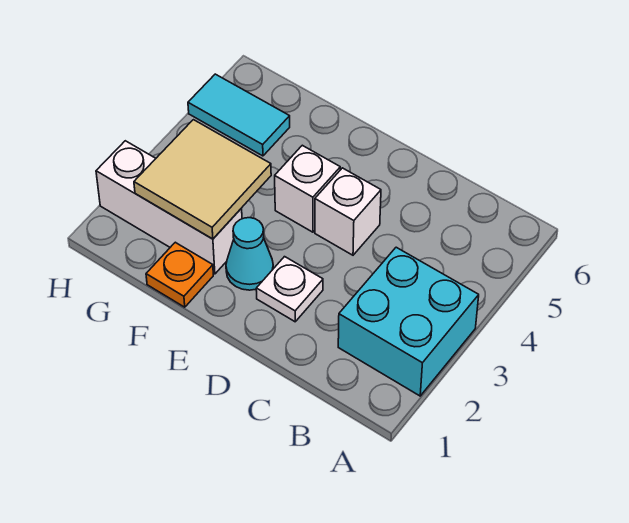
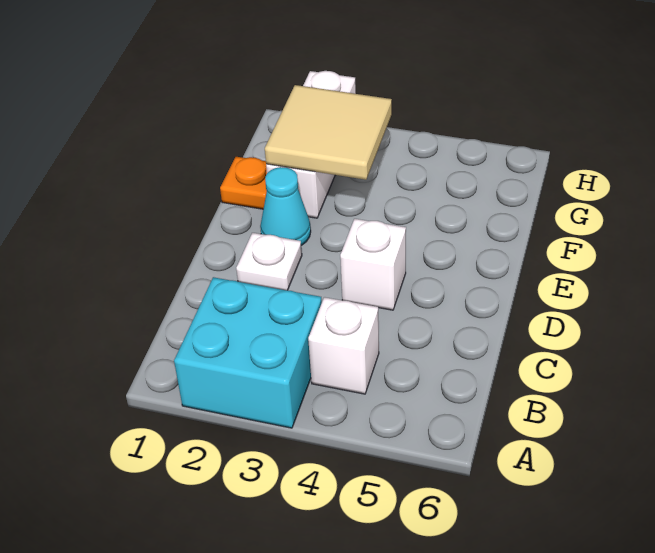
white 1x1 brick [275,145,340,232] -> white 1x1 brick moved to [308,297,379,394]
cyan 1x2 tile [188,74,290,156] -> none

